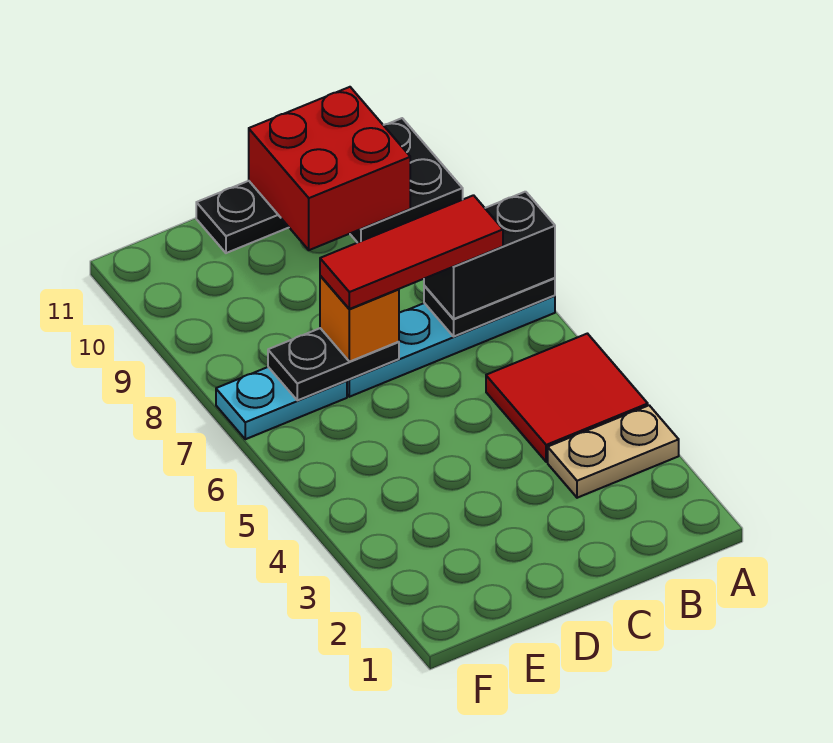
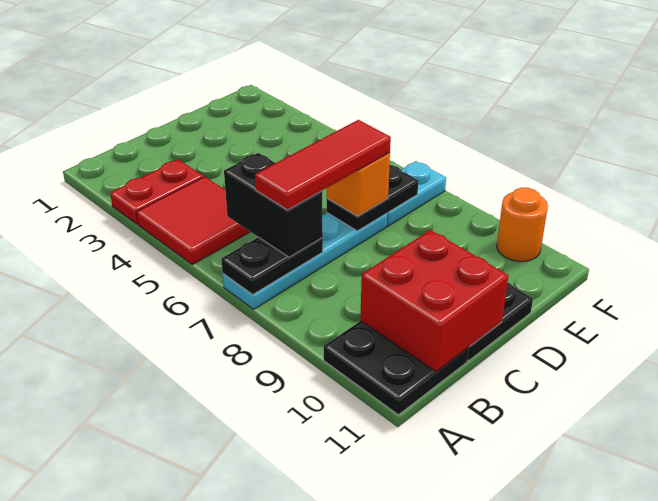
tan 1x2 plate [548,405,679,498] -> red 1x2 plate [110,160,203,224]
black 1x2 brick [424,192,555,319] -> black 1x2 brick turned to [224,153,323,257]
none -> orange 1x1 round brick [497,188,548,261]

